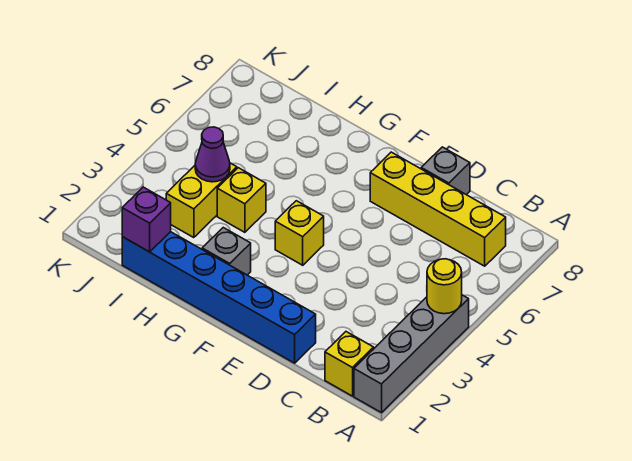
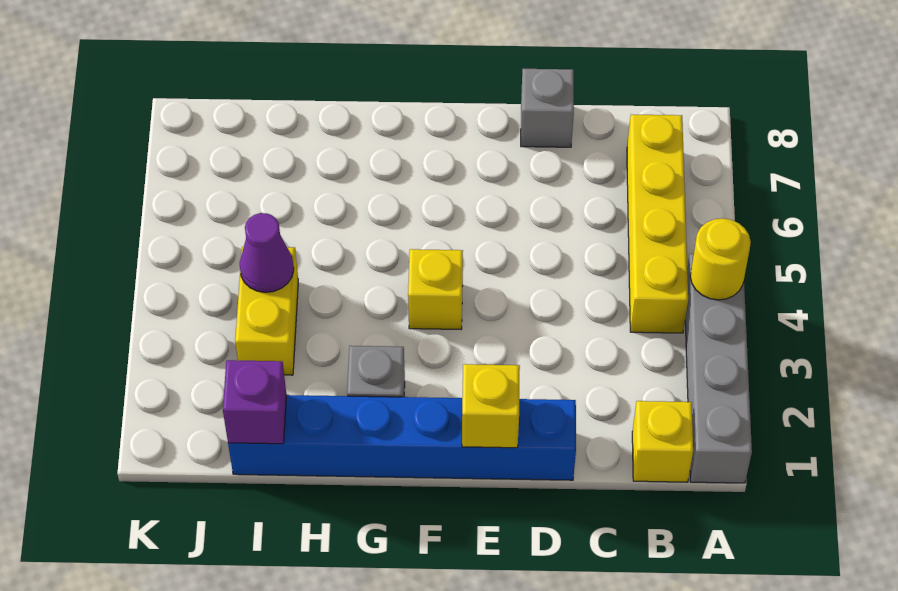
yellow 1x4 brick [370,152,506,266] -> yellow 1x4 brick turned to [627,114,688,333]
yellow 1x1 brick [217,168,266,232] -> yellow 1x1 brick moved to [462,364,520,448]

